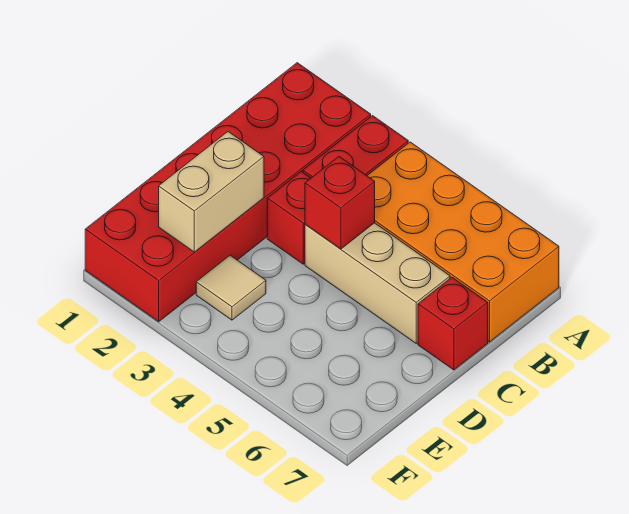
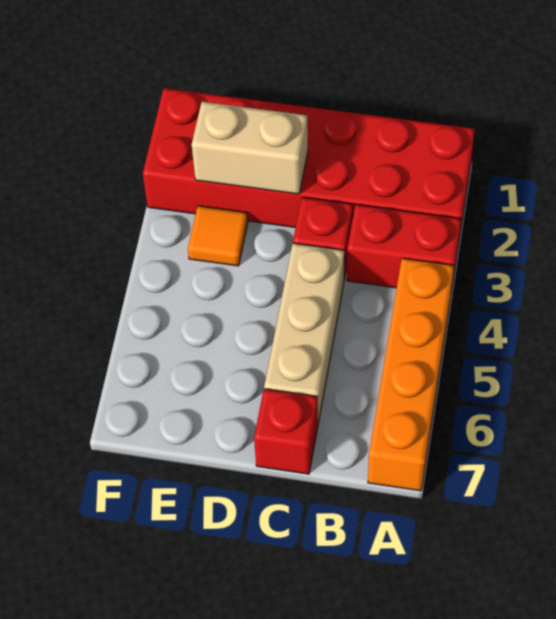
orange 2x4 brick [367,142,559,342] -> orange 1x4 brick [368,258,454,491]
red 1x1 brick [305,157,375,249] -> none
tan 1x1 tile [196,255,266,320] -> orange 1x1 tile [188,206,248,266]

